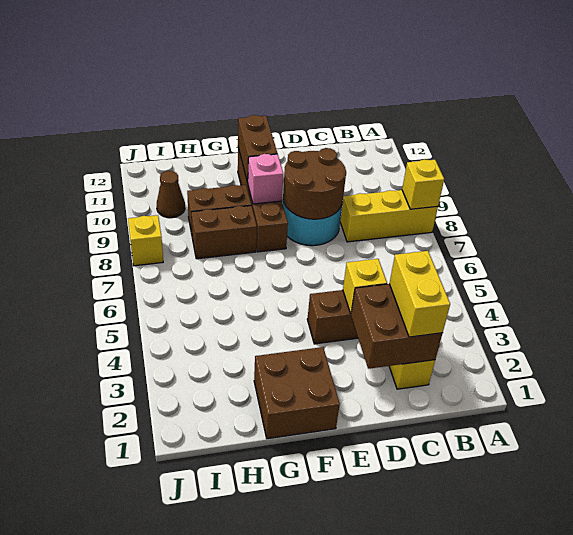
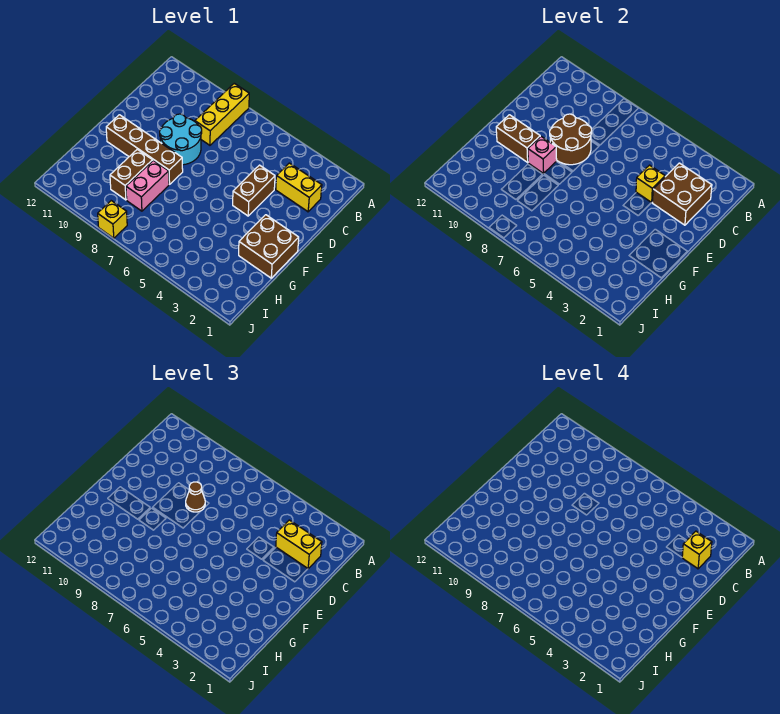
yellow 1x1 brick [402,159,444,209] -> yellow 1x1 brick moved to [682,531,712,569]
brown 1x2 brick [191,206,257,259] -> pink 1x2 brick [126,160,169,211]
brown 1x1 cone [157,171,185,218] -> brown 1x1 cone moved to [186,482,205,512]

